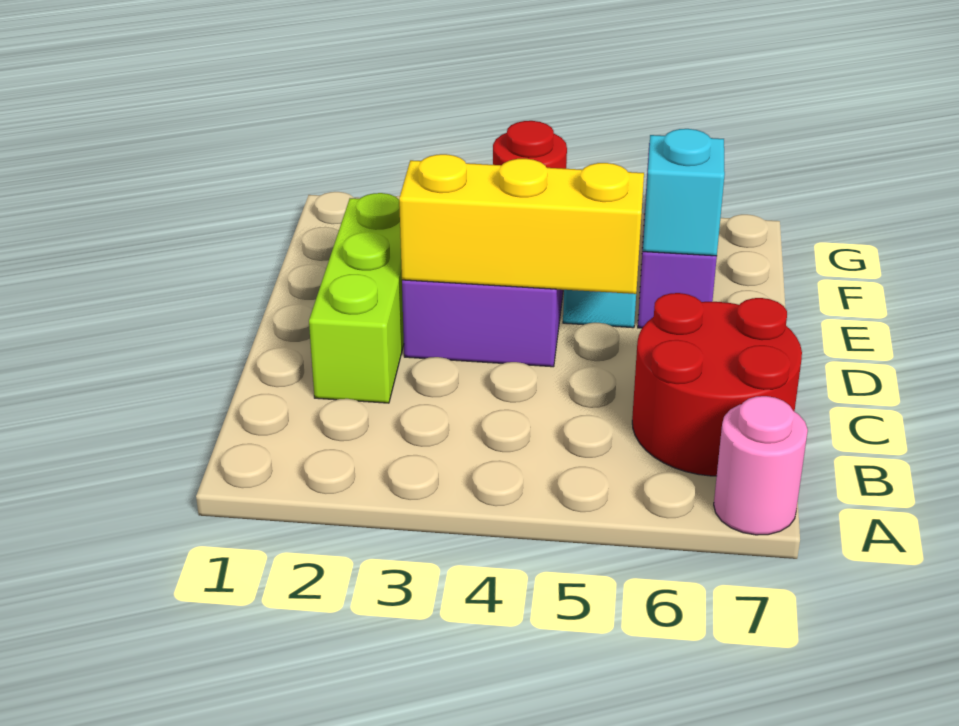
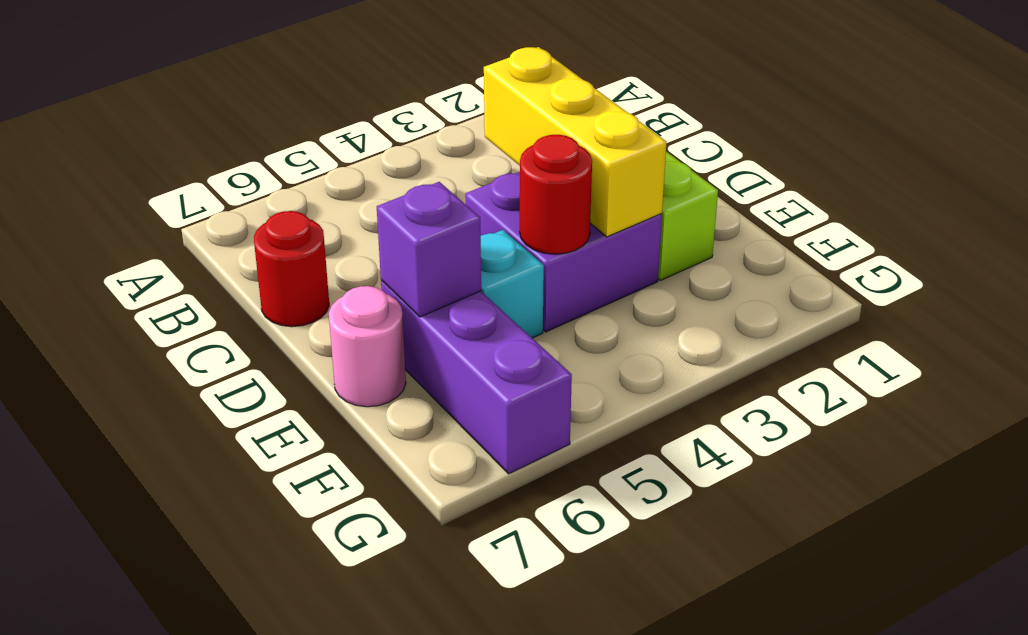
pink 1x1 round brick [714,396,808,535] -> pink 1x1 round brick moved to [329,286,406,407]
red 2x2 round brick [632,293,802,476] -> red 1x1 round brick [254,211,329,327]
yellow 1x3 brick [399,154,644,294] -> yellow 1x3 brick turned to [484,47,666,237]
cyan 1x1 brick [643,129,725,256] -> purple 1x1 brick [377,182,481,317]

